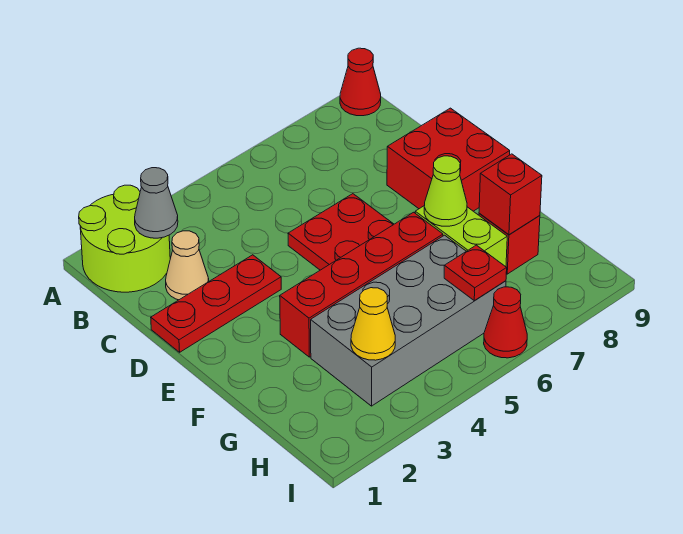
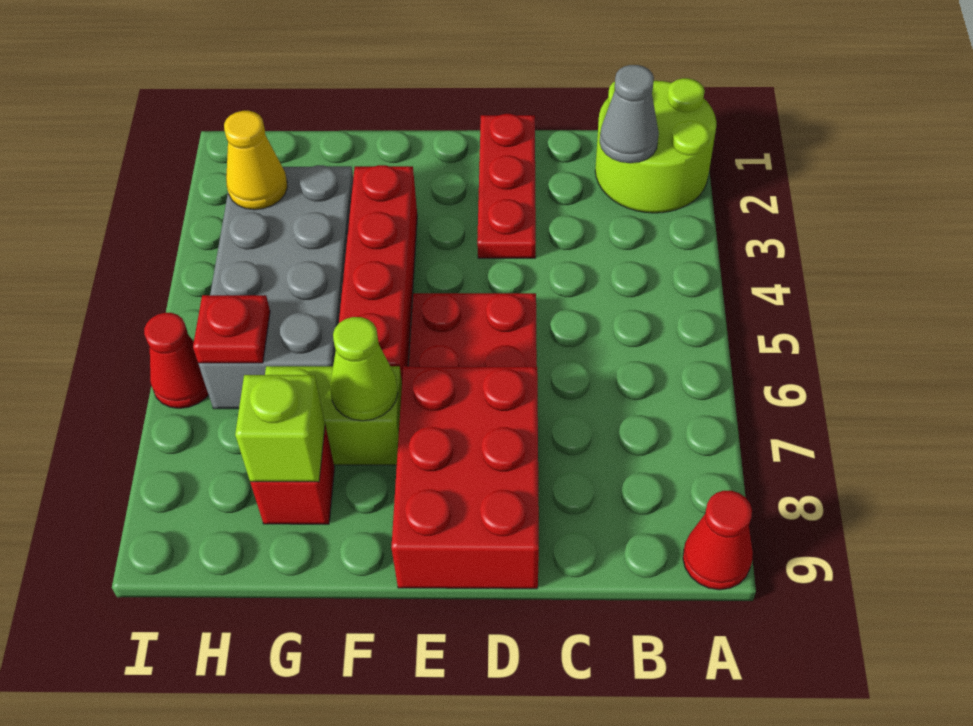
tan 1x1 cone [166,231,209,300] -> none
red 2x2 brick [387,108,510,211] -> red 2x3 brick [391,366,539,589]
red 1x1 brick [479,154,542,235] -> lime 1x1 brick [235,375,325,482]

